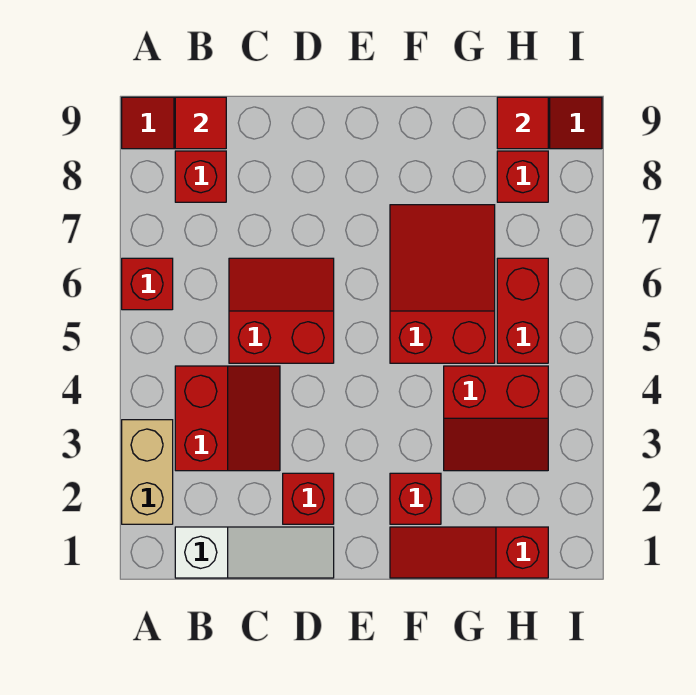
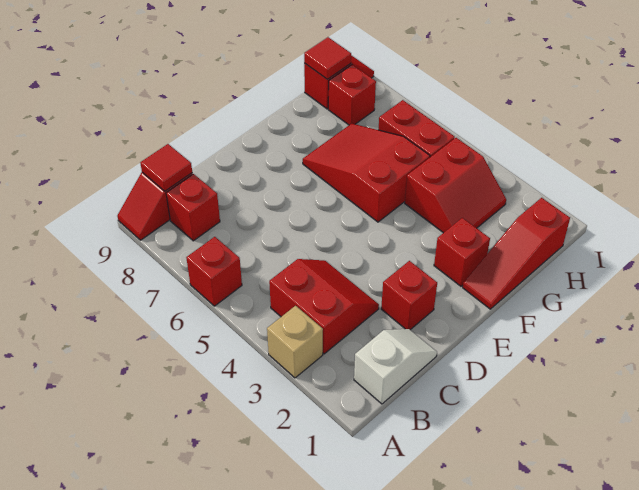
tan 1x2 brick [122,420,173,524] -> tan 1x1 brick [267,306,323,378]
white 1x3 slope [175,527,334,578] -> white 1x2 slope [354,329,437,404]
red 2x2 slope [229,258,334,363] -> none

